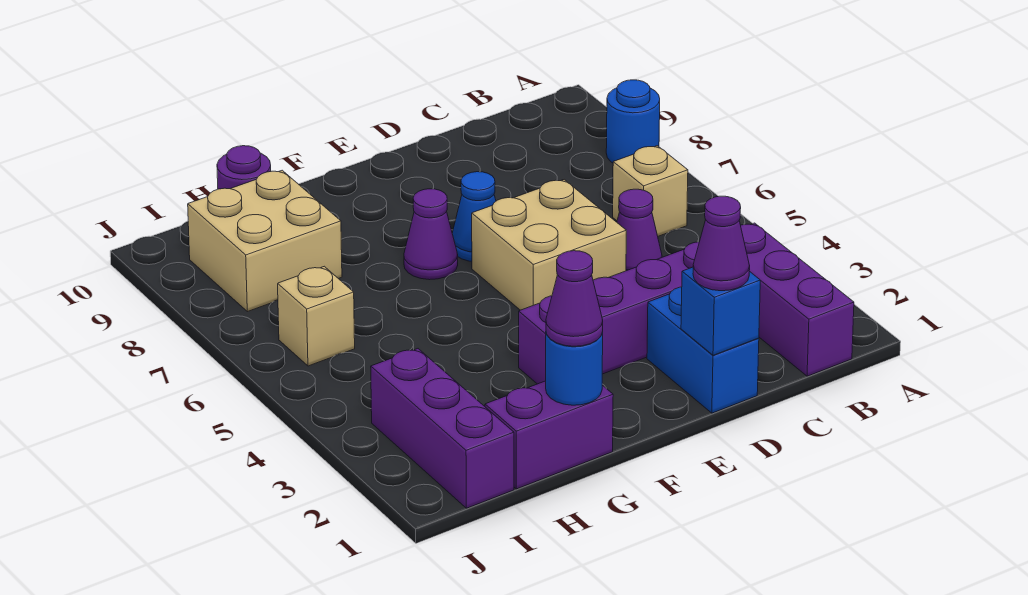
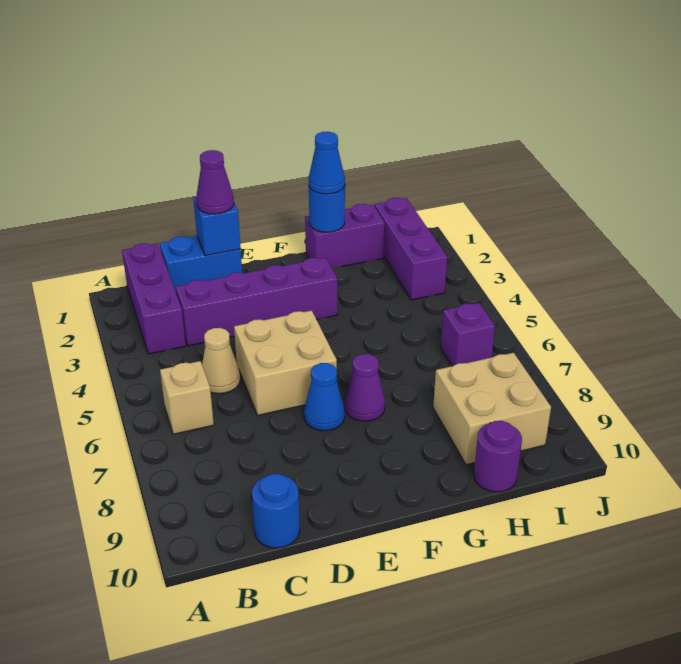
blue 1x1 round brick [606,80,660,163] -> blue 1x1 round brick moved to [252,474,300,548]
purple 1x1 cone [617,189,662,271] -> tan 1x1 cone [202,328,240,394]
blue 1x2 brick [647,287,759,413] -> blue 1x2 brick turned to [160,236,242,292]
purple 1x1 cone [546,251,603,346] -> blue 1x1 cone [309,132,345,194]
tan 1x1 brick [278,266,355,366] -> purple 1x1 brick [441,303,495,366]

